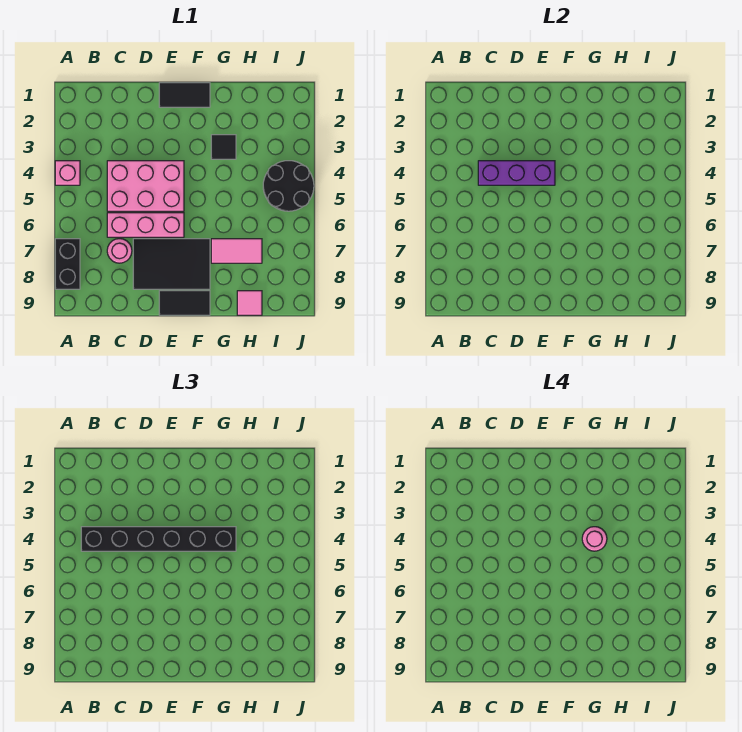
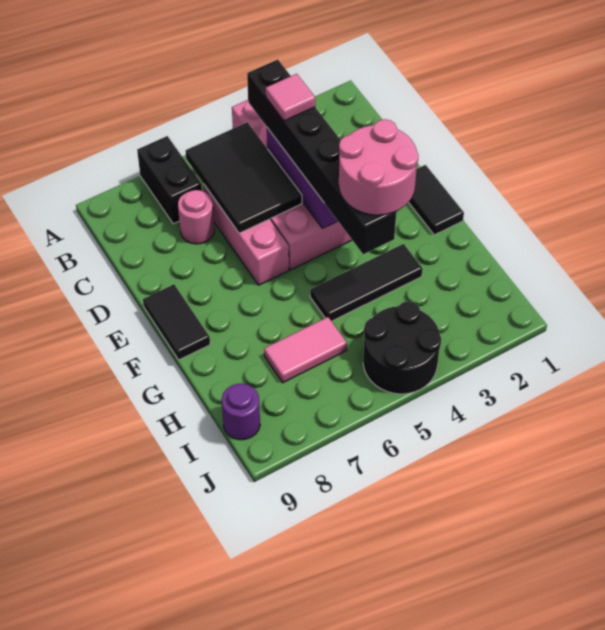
black 1x2 brick [55,239,80,289] -> black 1x2 brick turned to [137,136,202,224]
black 2x3 tile [133,239,210,289] -> black 2x3 tile moved to [186,122,302,233]
black 1x1 tile [211,135,236,159] -> black 1x3 tile [310,244,423,321]
pink 1x1 round brick [582,527,607,551] -> pink 2x2 round brick [339,119,419,215]
pink 1x2 tile [211,239,262,263] -> pink 1x2 tile turned to [264,317,347,383]
pink 1x1 tile [237,291,262,315] -> pink 1x1 tile moved to [266,74,315,121]
none -> purple 1x1 round brick [222,384,260,440]

